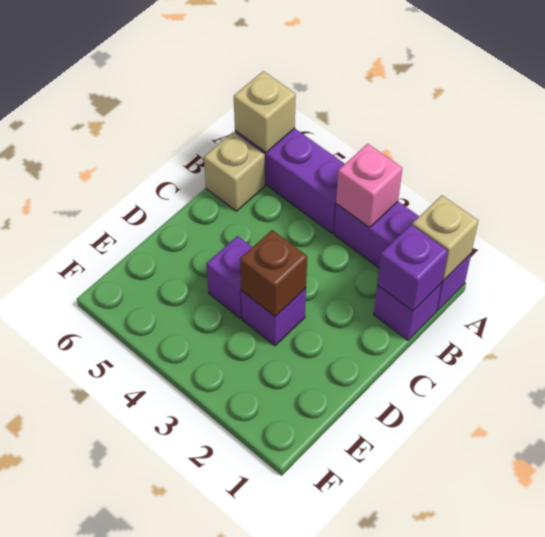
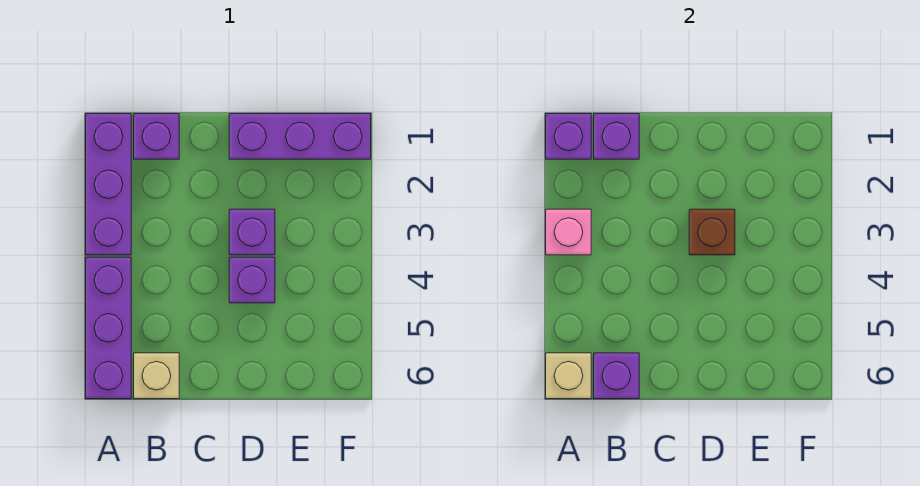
tan 1x1 brick [412,195,478,281] -> purple 1x1 brick [546,114,591,159]
none -> purple 1x1 brick [594,353,639,399]
none -> purple 1x3 brick [229,114,371,159]

